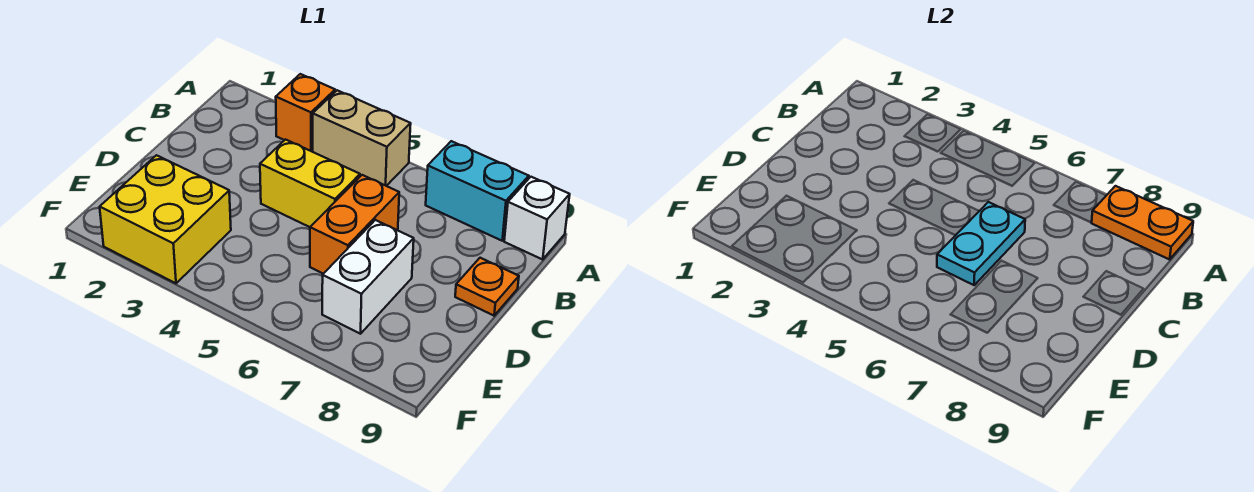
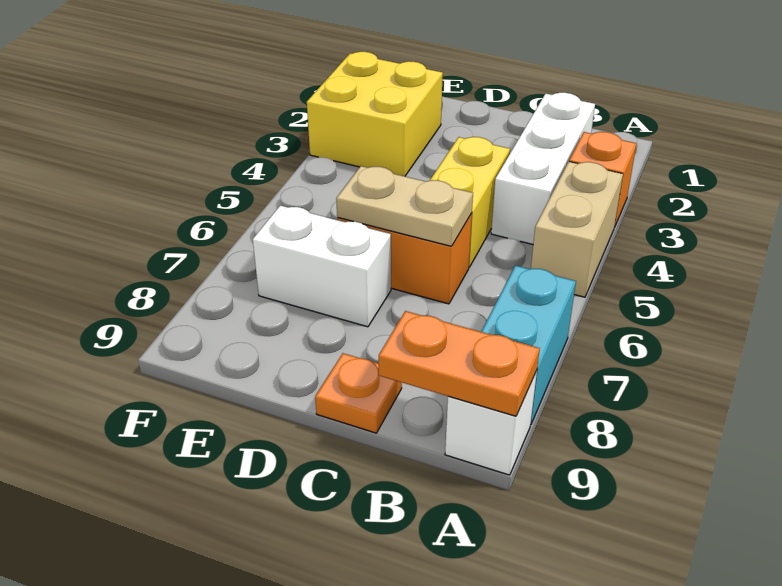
orange 1x2 plate [1092,186,1193,259] -> orange 1x2 plate turned to [379,311,540,416]
none -> white 1x3 brick [491,93,595,244]
cyan 1x2 plate [937,202,1025,285] -> tan 1x2 plate [336,166,473,246]

